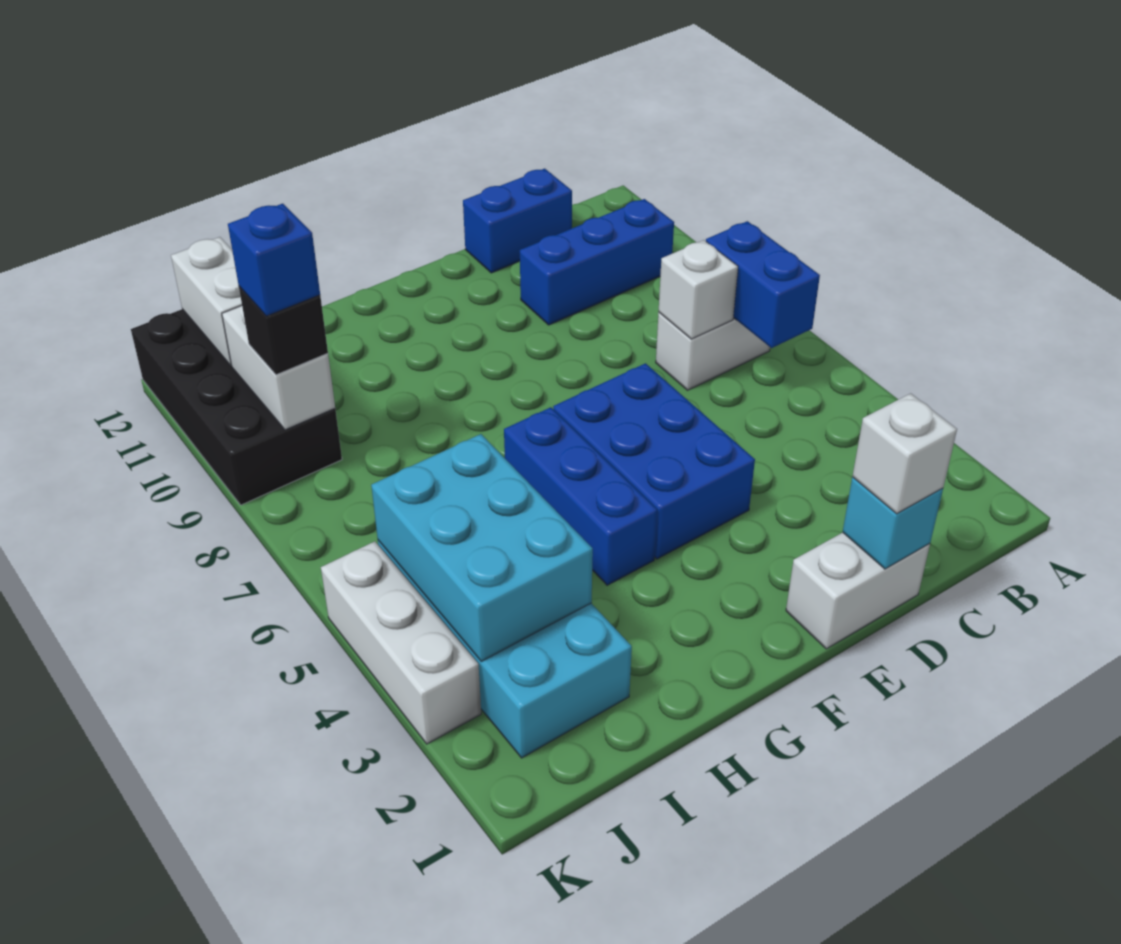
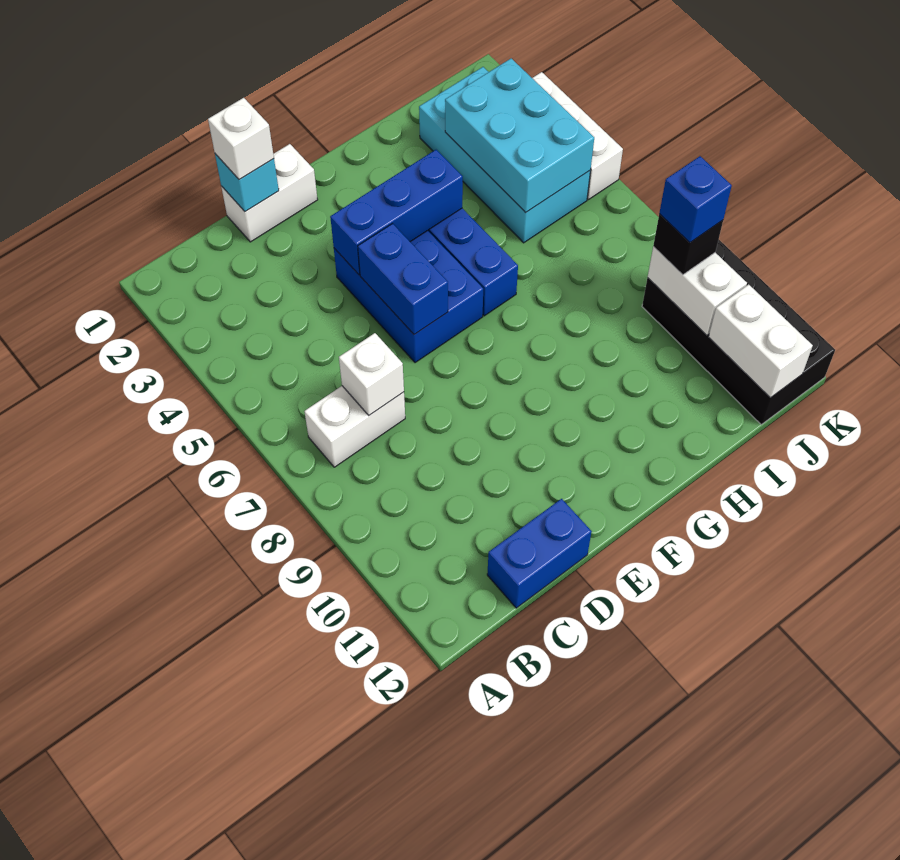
blue 1x2 brick [706,221,820,348] -> blue 1x2 brick moved to [358,224,448,335]
blue 1x3 brick [520,199,674,325] -> blue 1x3 brick moved to [330,150,463,275]

